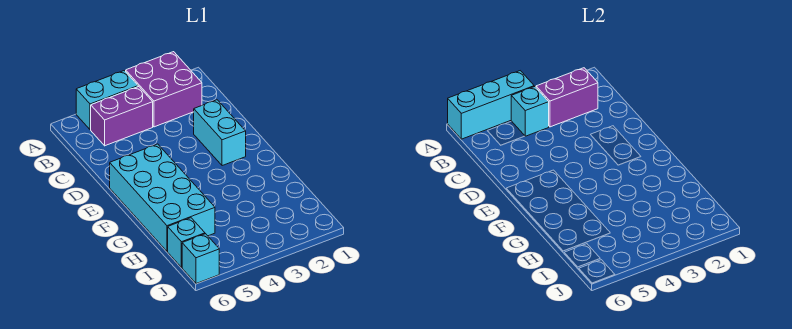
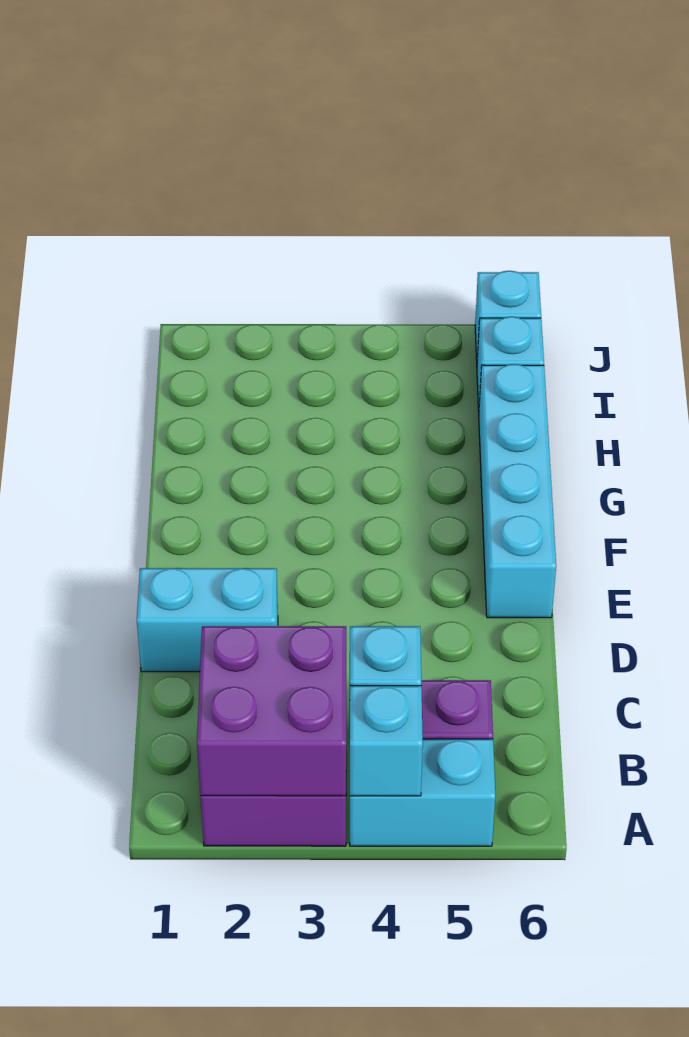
cyan 1x3 brick [448,71,534,139] -> cyan 1x1 brick [350,686,423,796]
purple 1x2 brick [536,68,598,127] -> purple 2x2 brick [197,626,346,796]
cyan 1x2 brick [194,100,246,166] -> cyan 1x2 brick turned to [137,568,278,672]
cyan 2x4 brick [110,144,215,251] -> cyan 1x4 brick [479,364,556,618]

